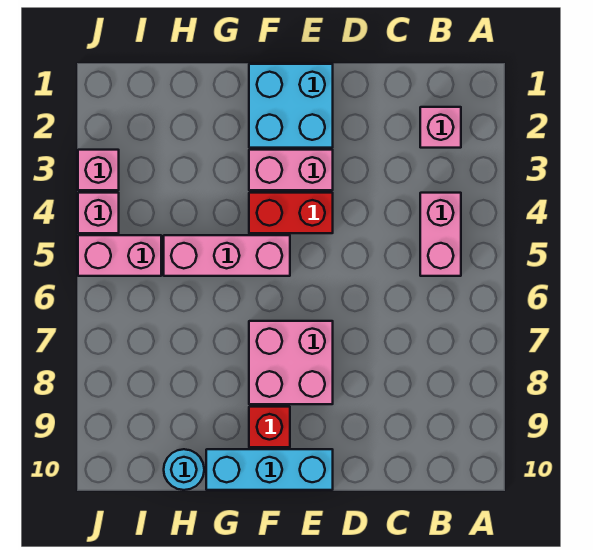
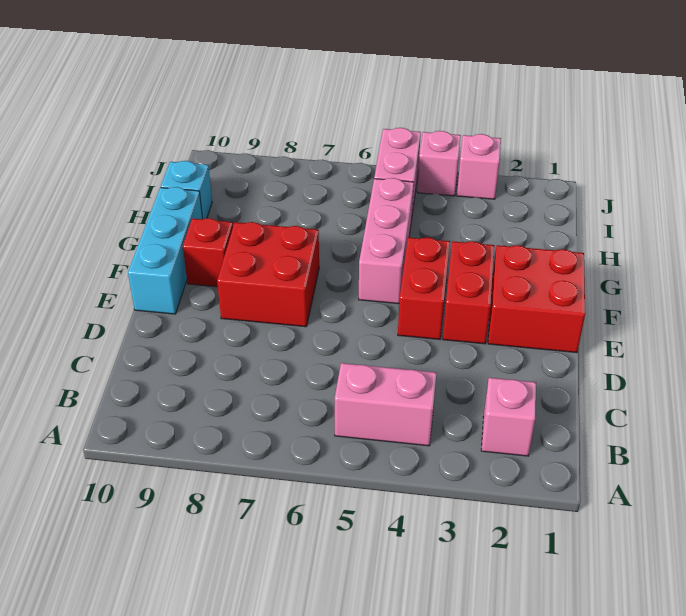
cyan 2x2 brick [249,64,333,148] -> red 2x2 brick [488,245,585,353]
pink 1x2 brick [249,150,333,190] -> red 1x2 brick [443,241,494,344]
pink 2x2 brick [249,321,333,404] -> red 2x2 brick [217,222,319,327]
cyan 1x1 round brick [164,449,204,490] -> cyan 1x1 brick [161,161,212,219]

